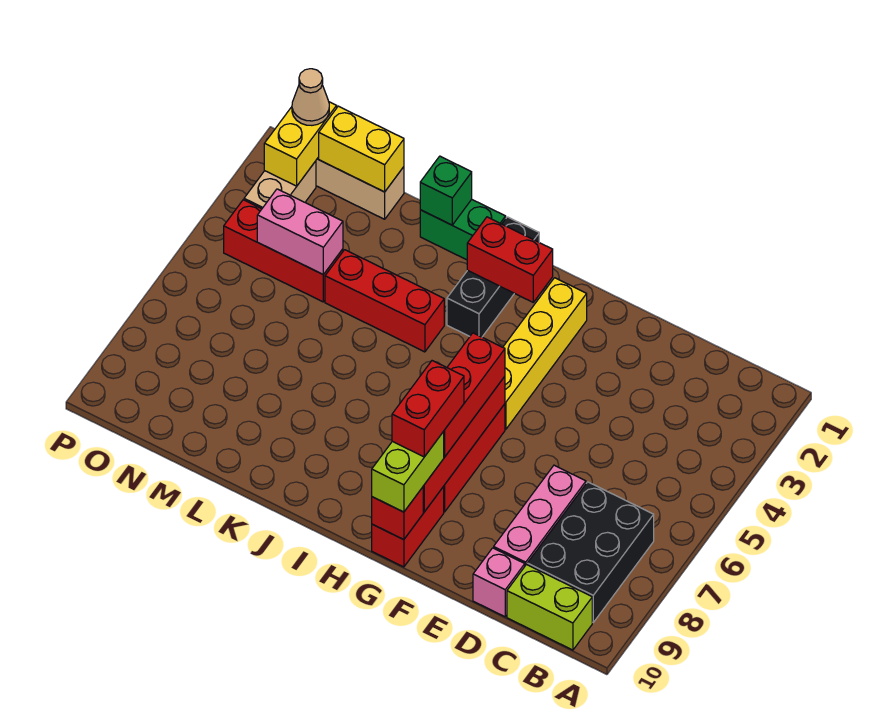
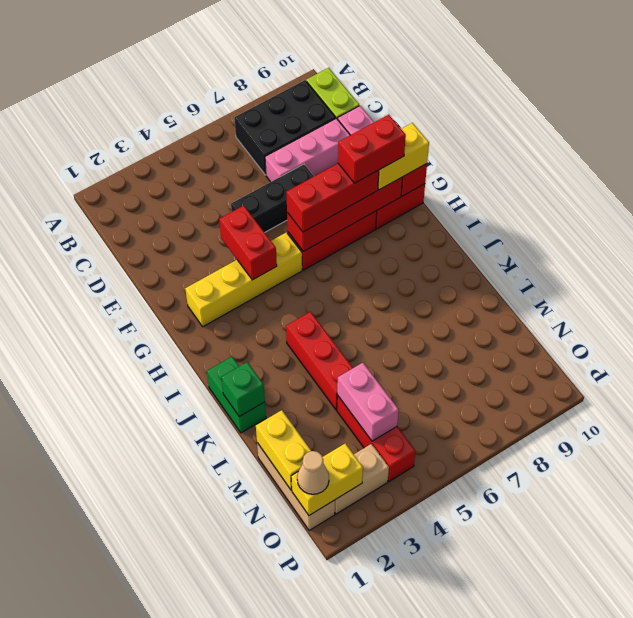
lime 1x2 brick [372,432,444,512] -> yellow 1x2 brick [378,123,429,190]
red 1x2 brick [467,217,553,302] -> red 1x2 brick moved to [219,206,277,280]
black 1x3 brick [447,217,539,337] -> black 1x3 brick moved to [231,164,314,233]

